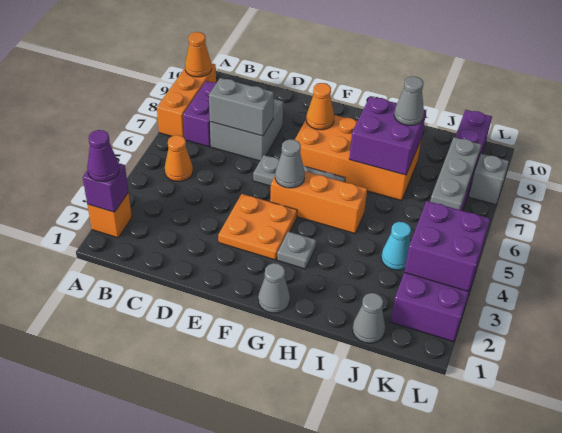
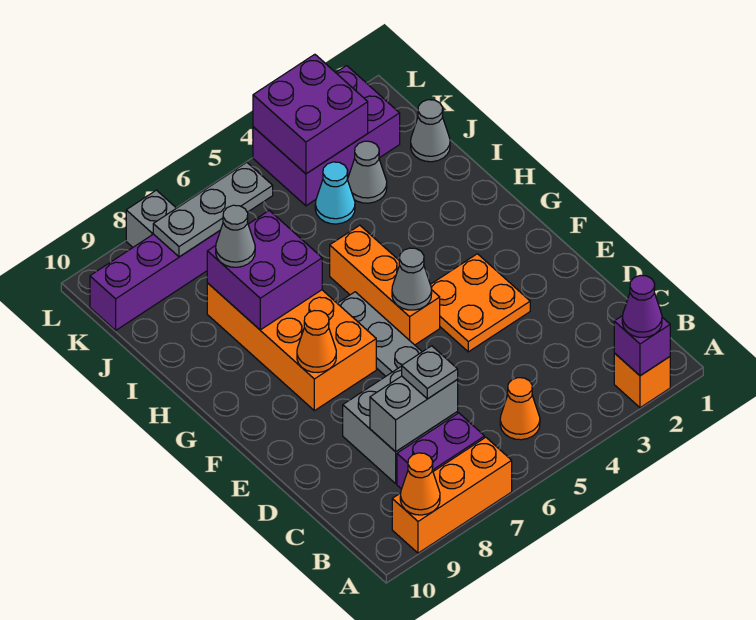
grey 1x2 brick [209,78,274,136] -> grey 1x2 brick turned to [370,376,458,452]
grey 1x1 cone [258,263,290,313] -> grey 1x1 cone moved to [348,141,387,203]
grey 1x1 plate [277,232,316,269] -> grey 1x1 plate moved to [402,346,458,399]

